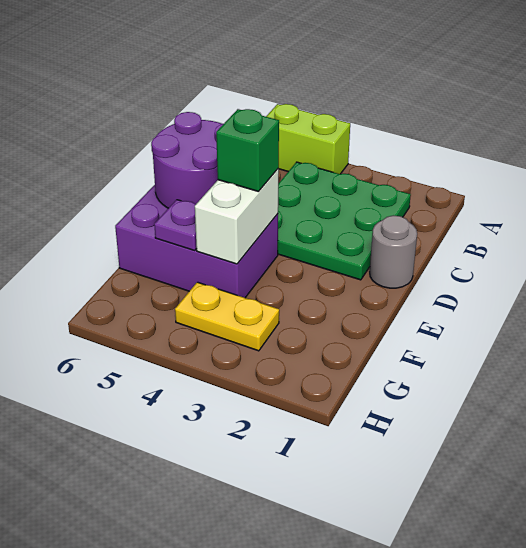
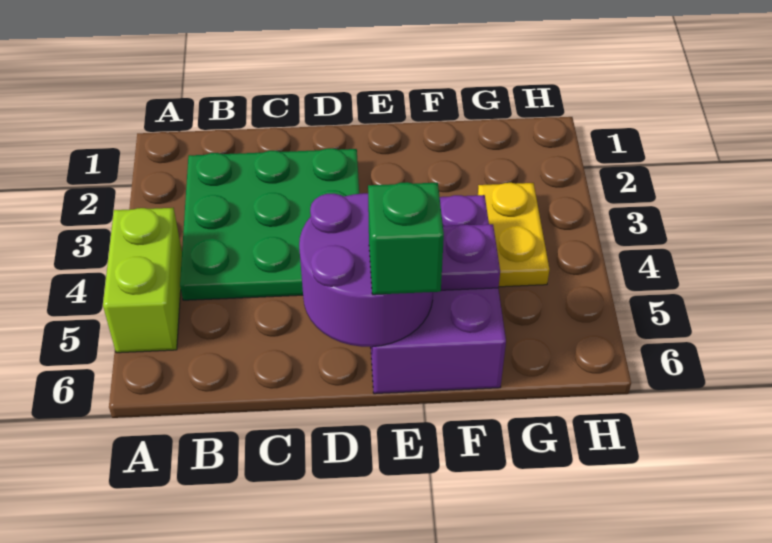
grey 1x1 round brick [370,215,417,288] -> none
white 1x2 brick [195,169,279,264] -> none
green 1x1 brick [216,109,279,192] -> green 1x1 brick moved to [368,182,444,295]

